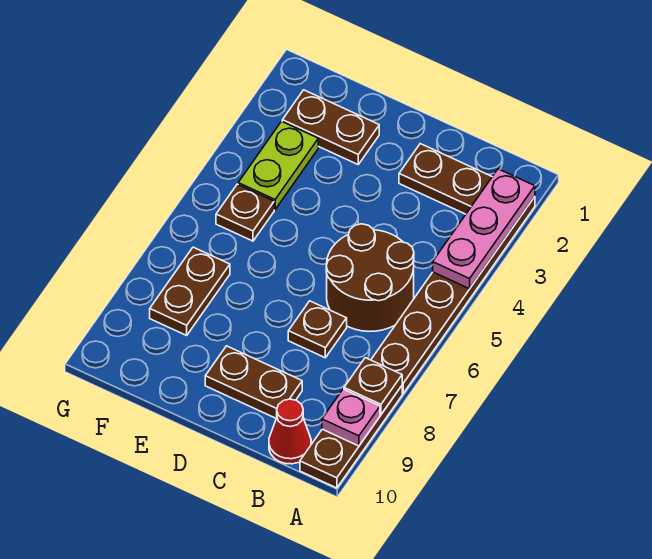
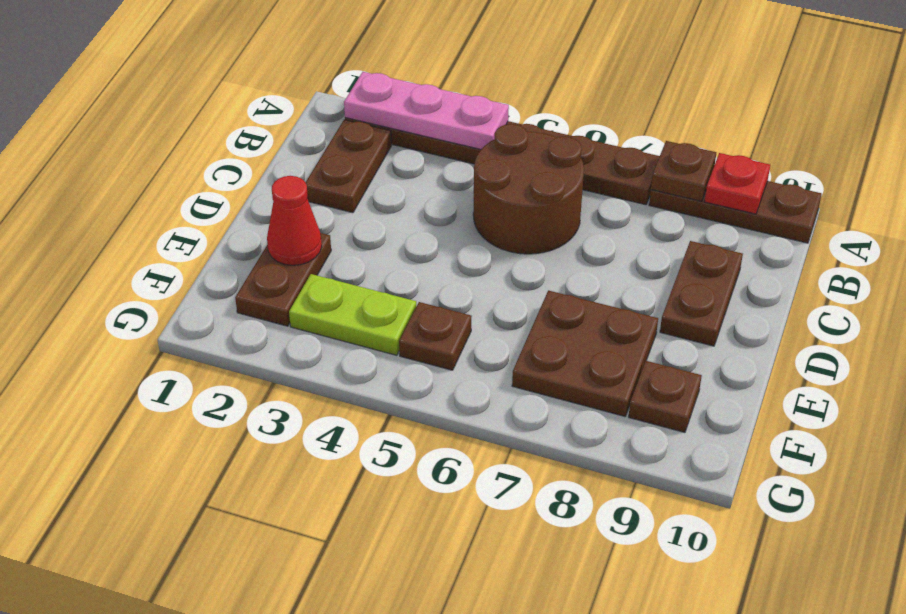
pink 1x1 plate [322,389,380,446] -> red 1x1 plate [704,153,770,214]
red 1x1 cone [269,399,311,464] -> red 1x1 cone moved to [267,176,322,265]
brown 1x1 plate [288,301,347,358] -> brown 1x1 plate moved to [629,361,702,432]
brown 1x2 plate [150,247,230,335] -> brown 2x2 plate [512,290,658,416]

